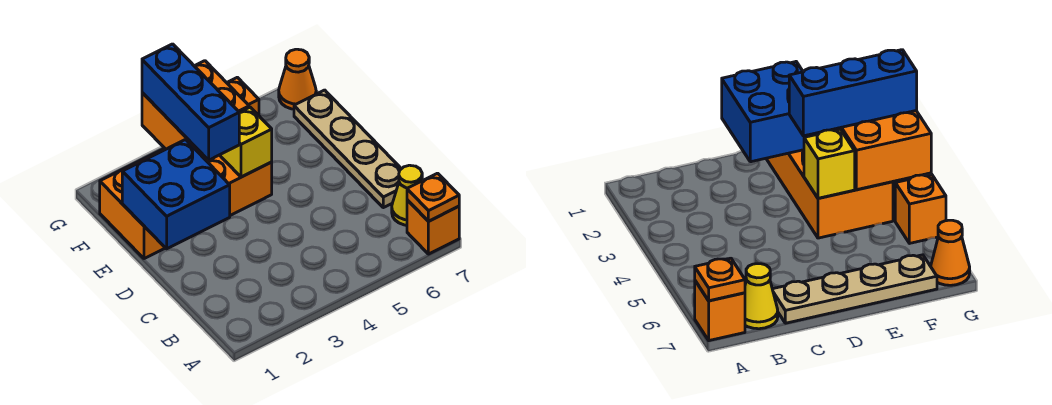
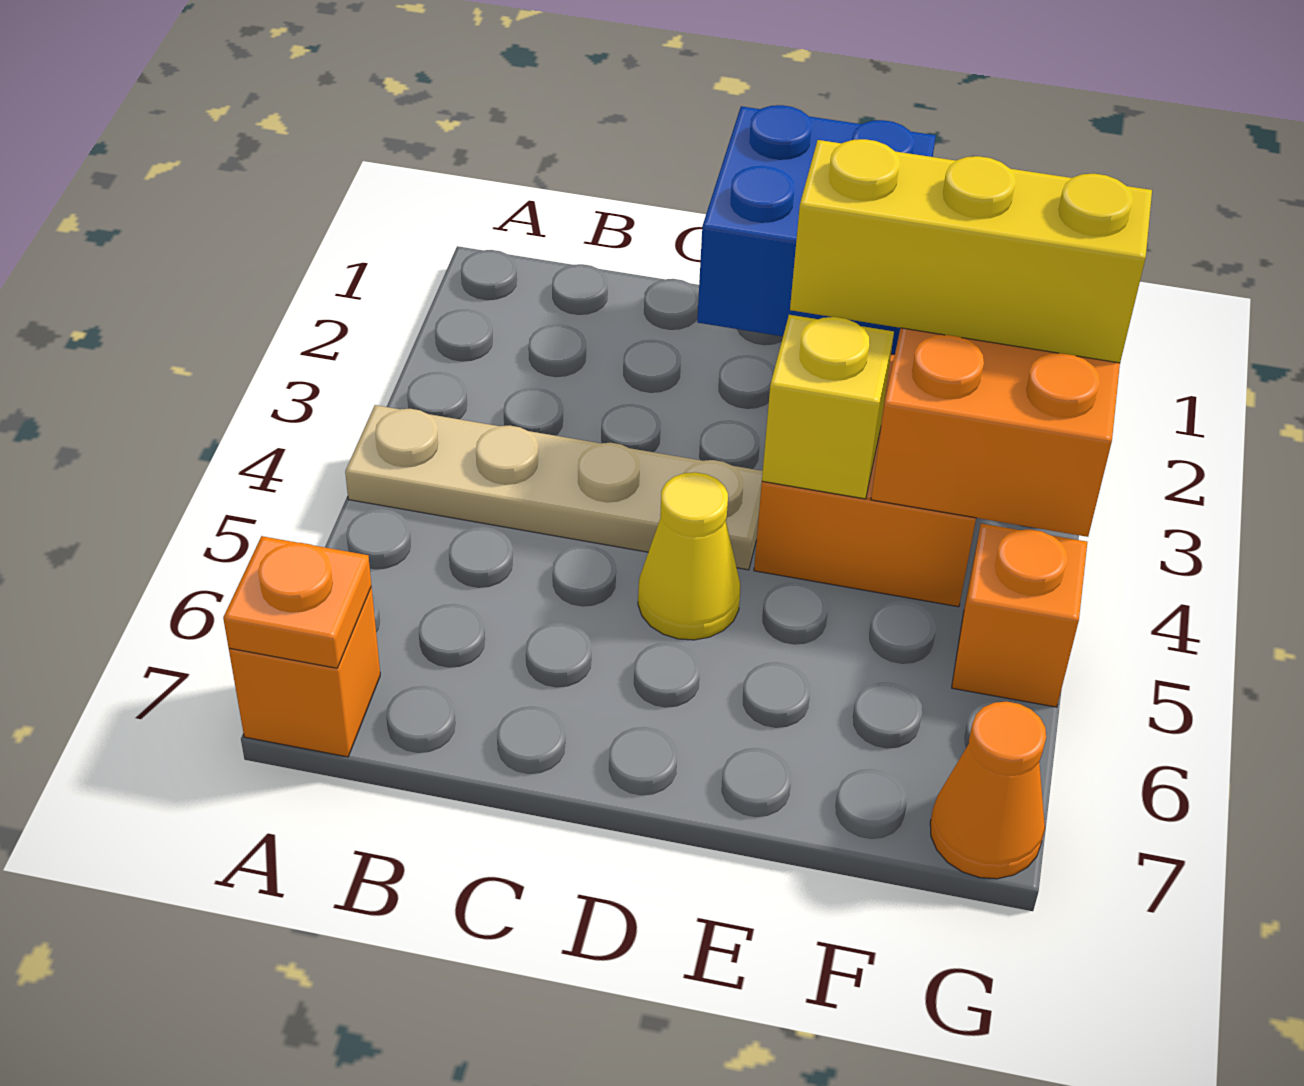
yellow 1x1 cone [392,165,422,225] -> yellow 1x1 cone moved to [638,472,740,640]
tan 1x4 plate [294,90,401,208] -> tan 1x4 plate moved to [345,405,763,570]
blue 1x3 brick [142,44,239,160] -> yellow 1x3 brick [790,139,1152,363]

